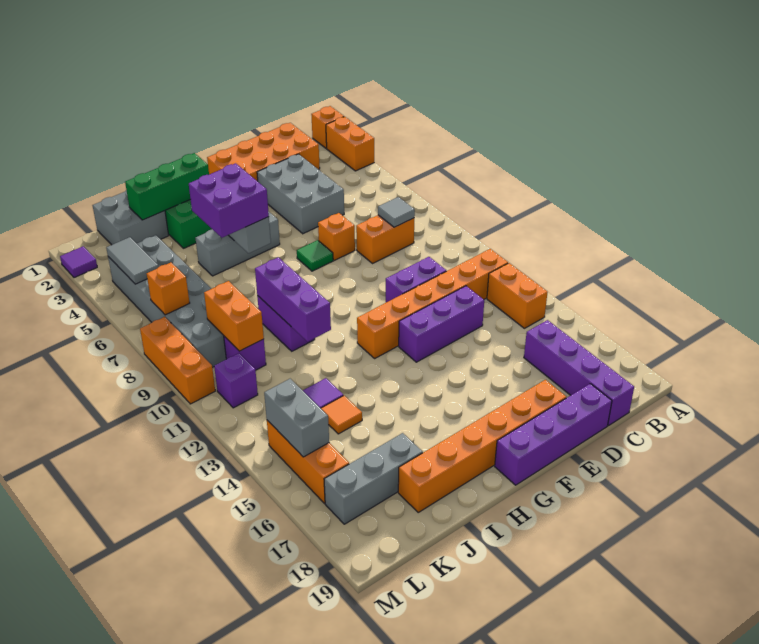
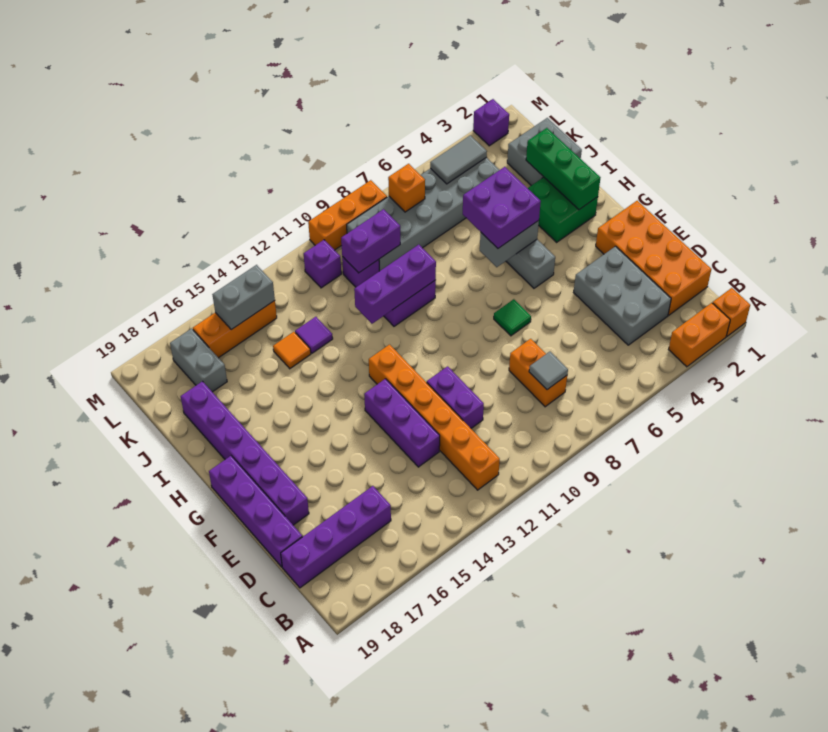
orange 1x2 brick [487,263,548,328] -> none
grey 2x3 brick [257,154,344,234] -> grey 2x3 brick turned to [574,246,671,345]
orange 1x1 brick [318,213,355,260] -> none
orange 1x6 brick [398,380,566,512] -> purple 1x6 brick [181,381,309,525]
grey 1x3 brick [324,433,423,524] -> grey 1x2 brick [170,329,227,392]
orange 1x2 brick [204,281,264,351] -> purple 1x2 brick [341,209,400,273]
purple 1x1 tile [60,246,97,278] -> purple 1x1 brick [473,99,509,146]

